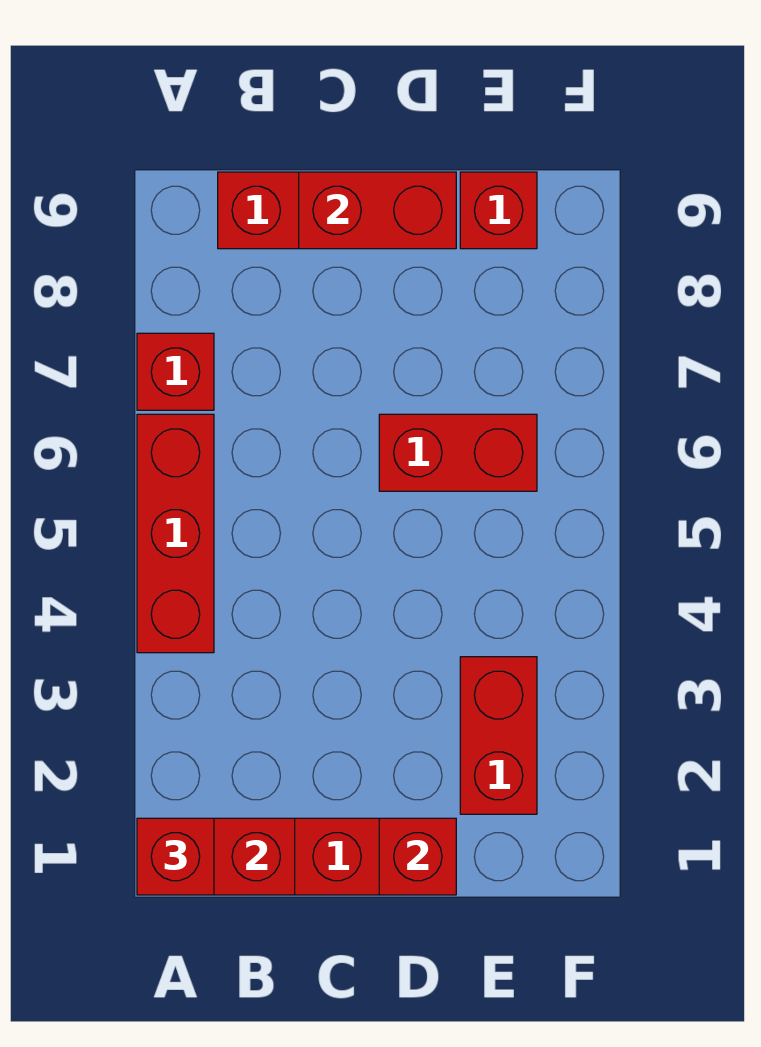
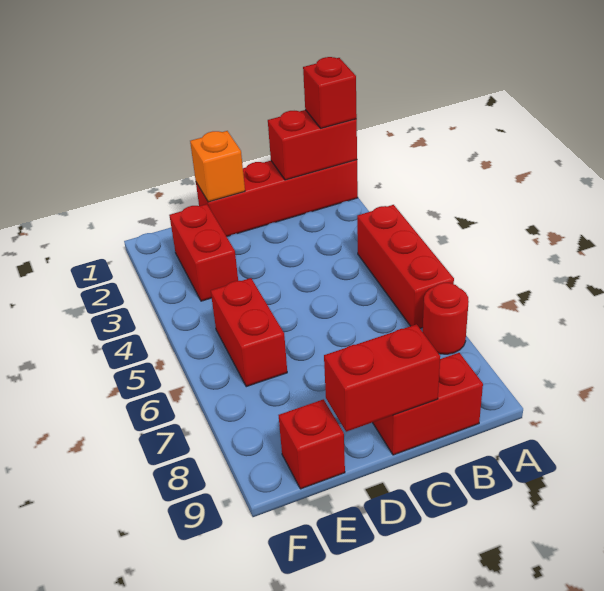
red 1x1 brick [137,333,214,410] -> red 1x1 round brick [423,283,469,354]
red 1x1 brick [379,818,456,895] -> orange 1x1 brick [190,131,245,202]
red 1x2 brick [379,414,537,491] -> red 1x2 brick turned to [211,278,287,387]

